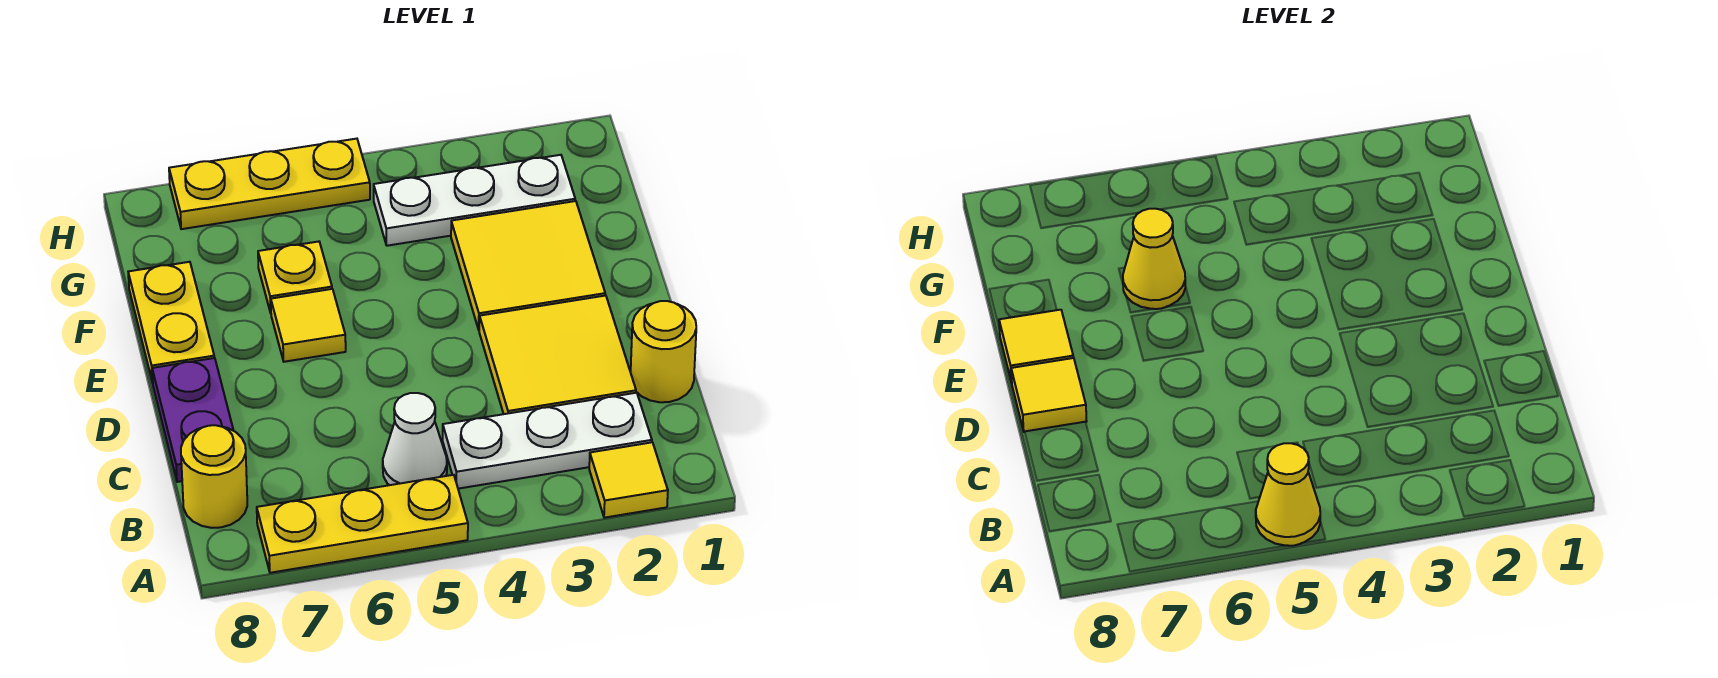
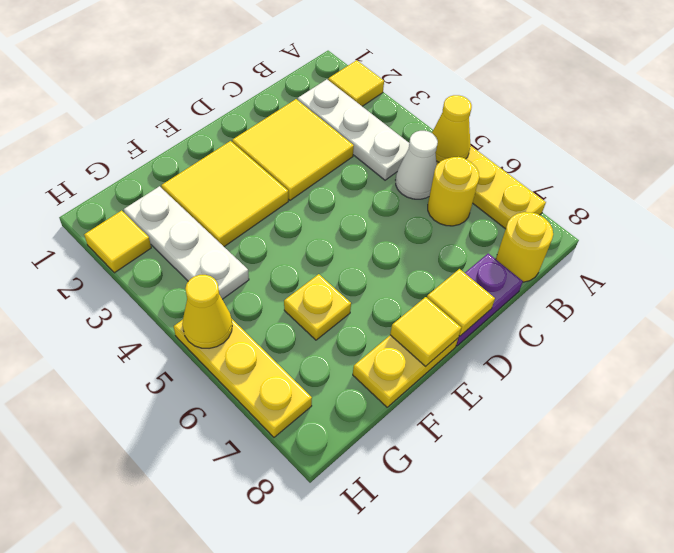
yellow 1x1 round brick [631,301,696,402] -> yellow 1x1 round brick moved to [428,157,479,226]
yellow 1x1 tile [271,289,346,362] -> yellow 1x1 tile moved to [84,211,151,273]
yellow 1x1 cone [1123,209,1185,309] -> yellow 1x1 cone moved to [182,275,232,348]

